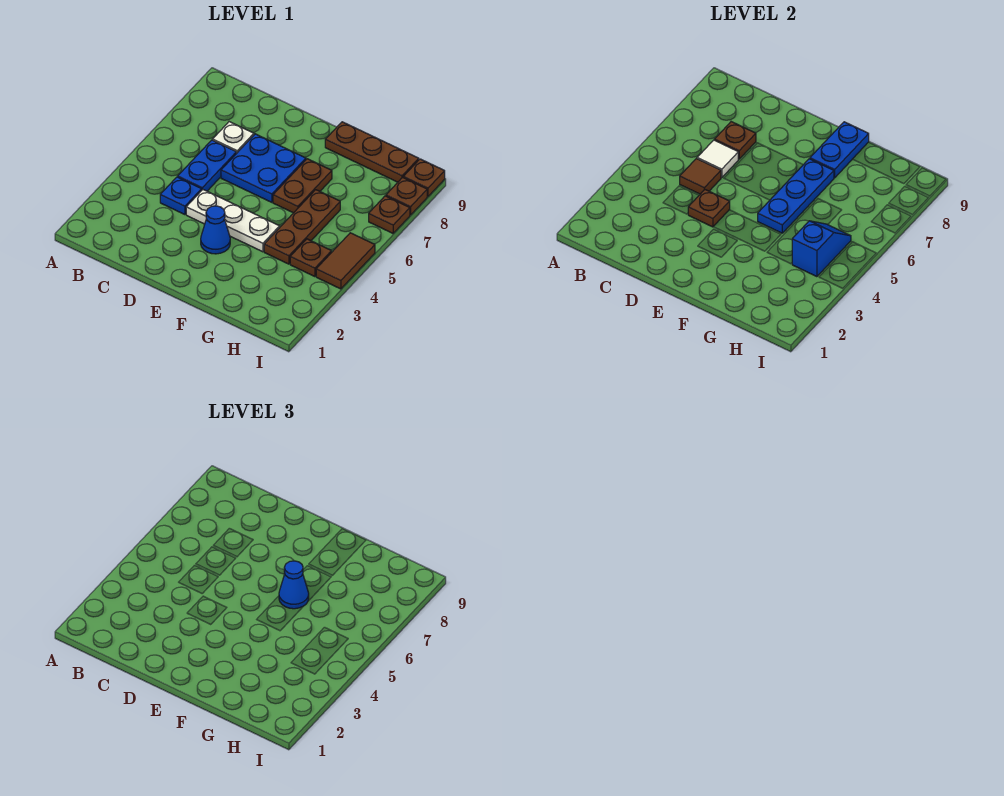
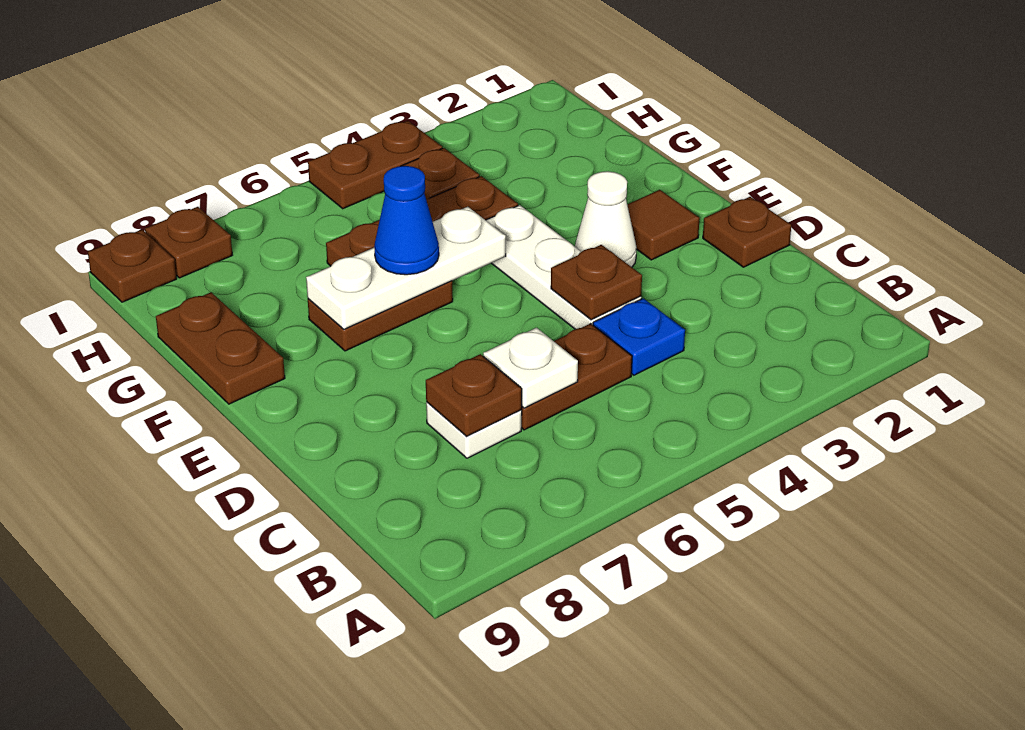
blue 1x2 plate [178,140,236,191] -> brown 1x2 plate [521,324,632,430]
brown 1x1 tile [680,159,721,194] -> brown 1x1 tile moved to [627,190,700,260]
white 1x1 tile [697,140,738,178] -> white 1x1 plate [483,328,578,408]
blue 2x2 plate [221,134,306,202] -> none
blue 1x1 cone [201,206,230,254] -> white 1x1 cone [575,171,637,267]
blue 1x3 plate [758,159,834,233] -> white 1x3 plate [306,207,506,329]
blue 1x2 plate [810,122,869,178] -> none
brown 1x3 plate [325,122,419,182] -> brown 1x2 plate [156,292,285,404]
blue 1x2 slope [792,221,851,277] -> none
brown 1x2 tile [316,233,375,289] -> brown 1x2 plate [308,121,442,209]
brown 1x1 plate [369,196,410,233] -> brown 1x1 plate moved to [703,197,791,267]

